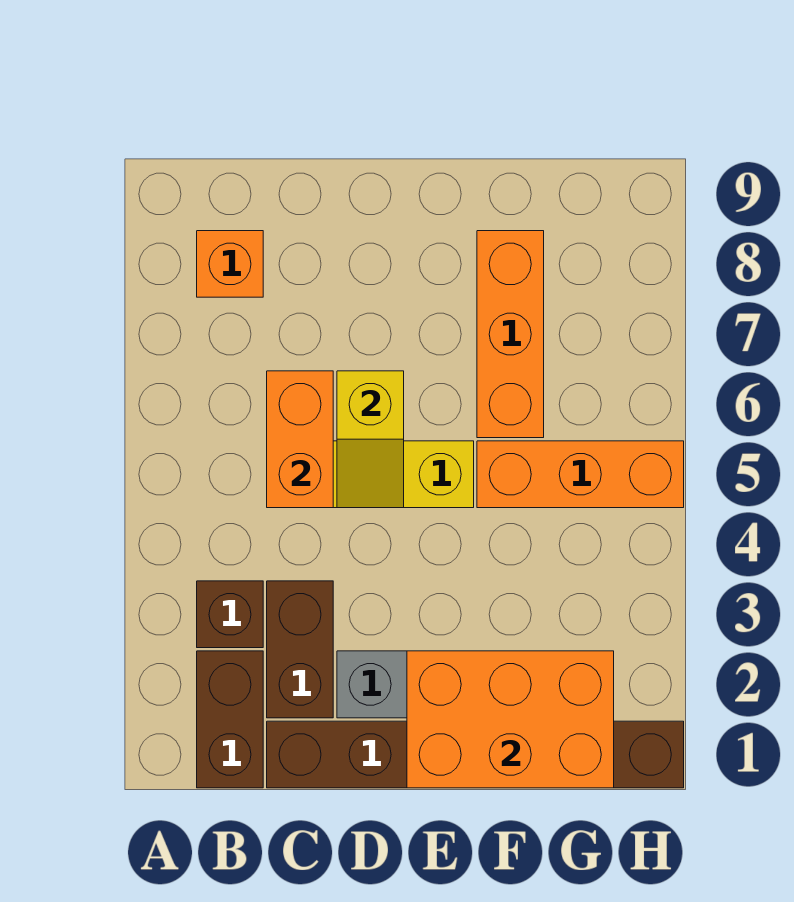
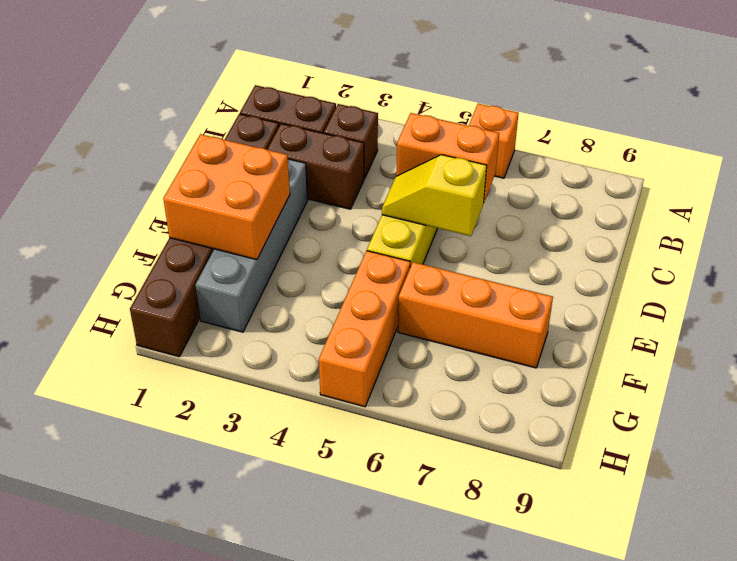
orange 1x1 brick [197,231,263,297] -> orange 1x1 brick moved to [469,104,519,178]
orange 2x3 brick [407,651,614,788] -> orange 2x2 brick [163,134,290,260]

